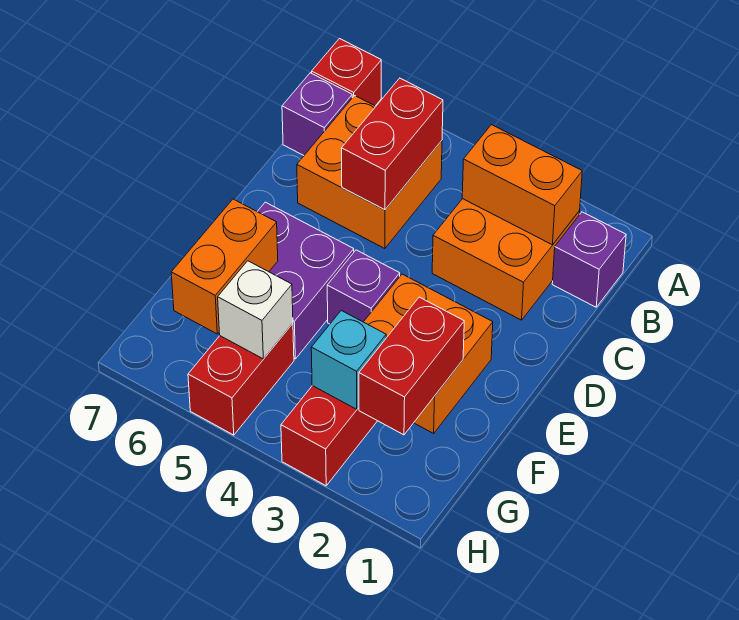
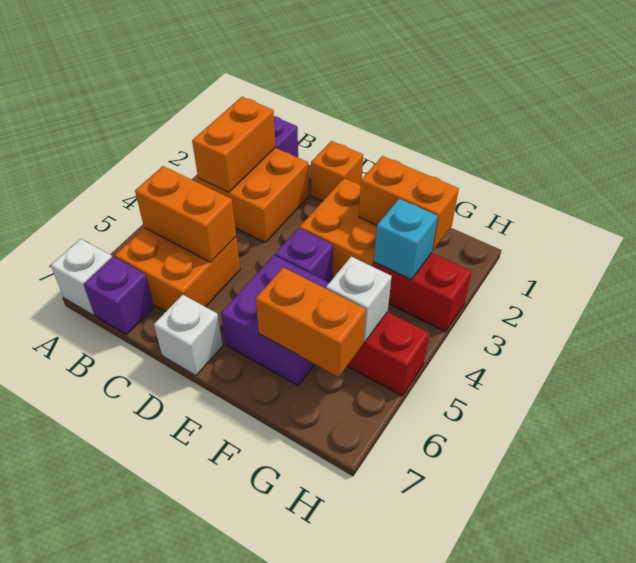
red 1x1 brick [312,39,381,106] -> white 1x1 brick [51,239,112,315]
red 1x2 brick [341,78,443,210] -> orange 1x2 brick [135,166,236,262]
none -> orange 1x1 brick [311,141,363,201]
none -> white 1x1 brick [154,295,223,376]
red 1x2 brick [359,297,464,435] -> orange 1x2 brick [359,156,459,251]

